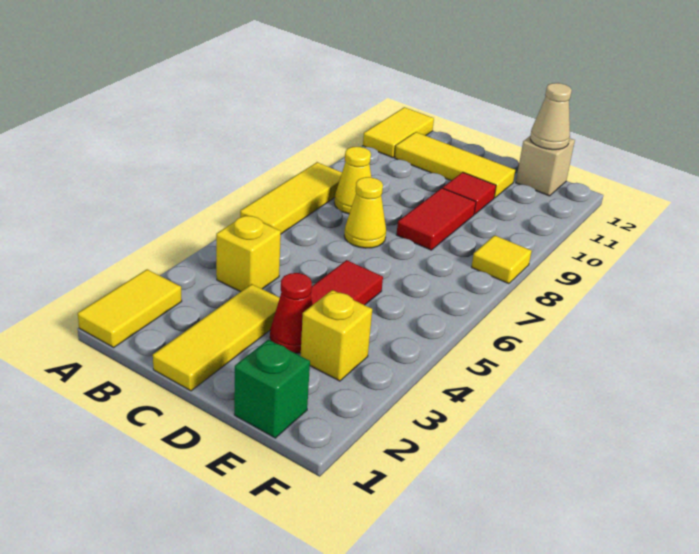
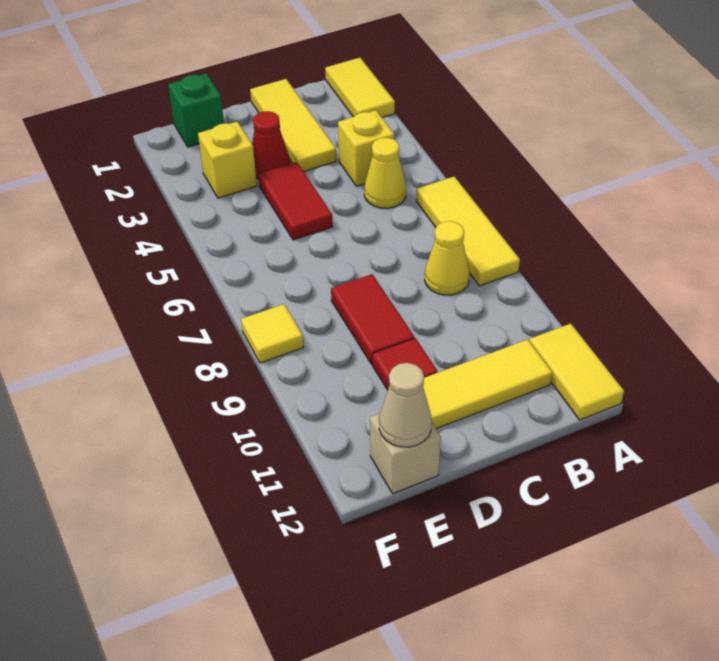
yellow 1x1 cone [344,177,386,248] -> yellow 1x1 cone moved to [364,137,406,208]

